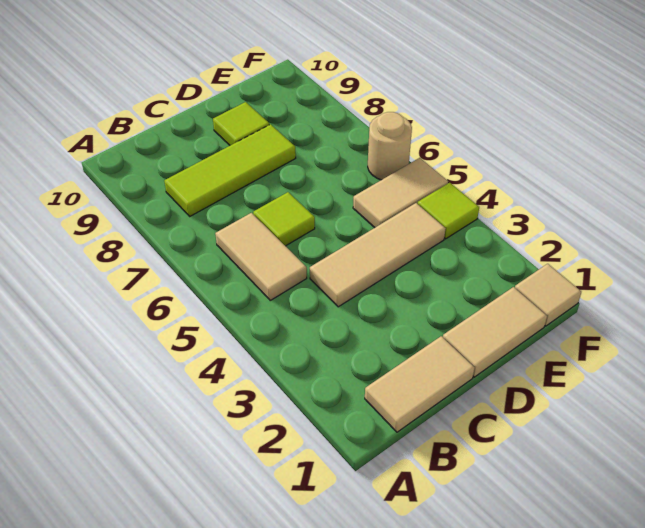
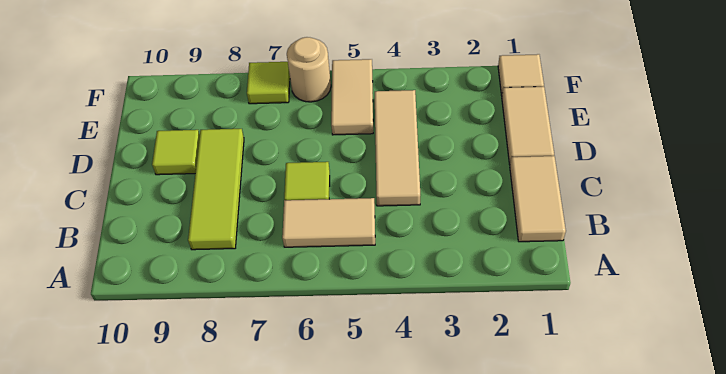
lime 1x1 tile [418,183,479,239] -> lime 1x1 tile moved to [247,62,290,104]

